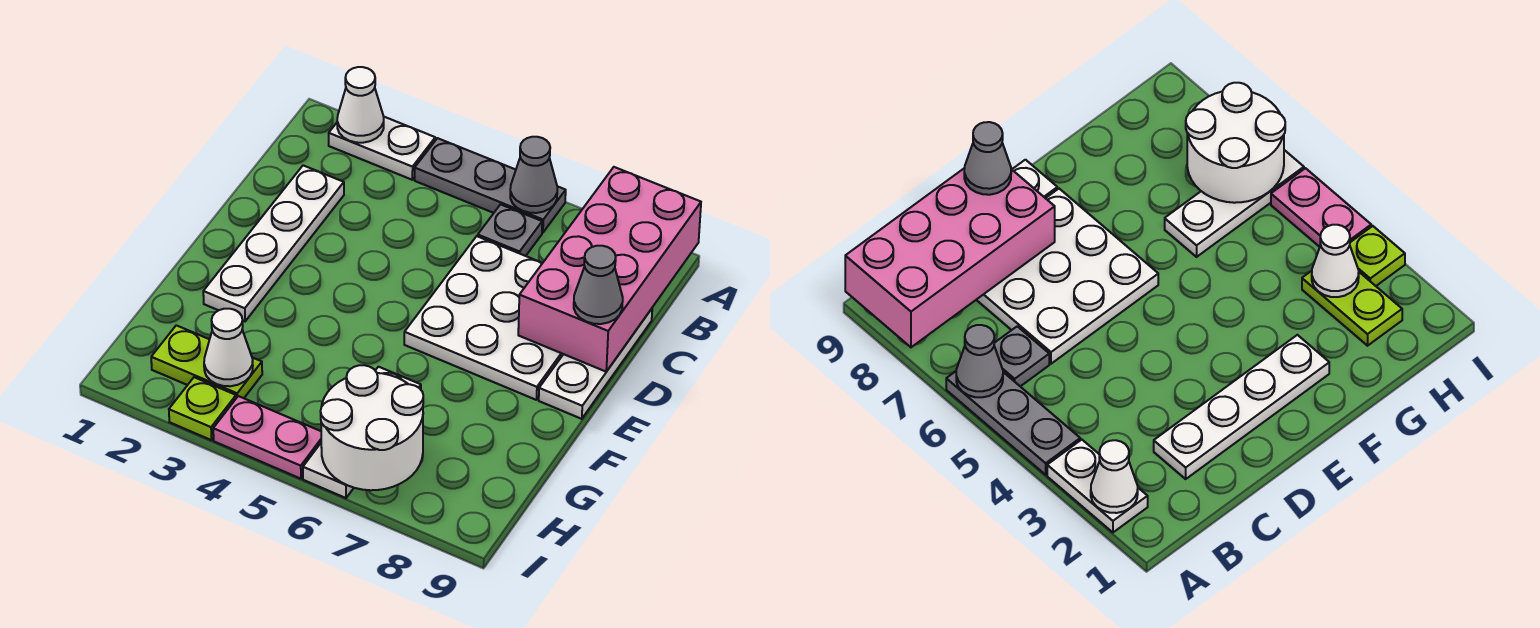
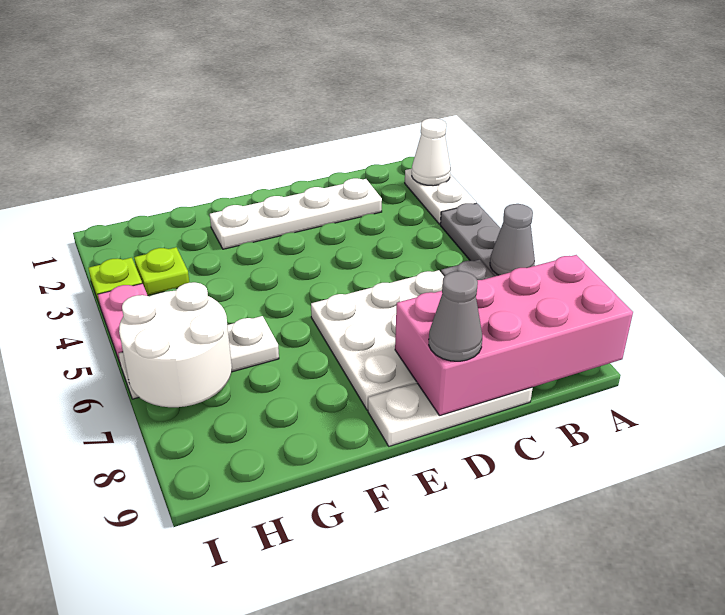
lime 1x2 plate [151,325,262,398] -> lime 1x1 plate [134,247,190,295]
white 1x1 cone [204,309,253,386] -> none

